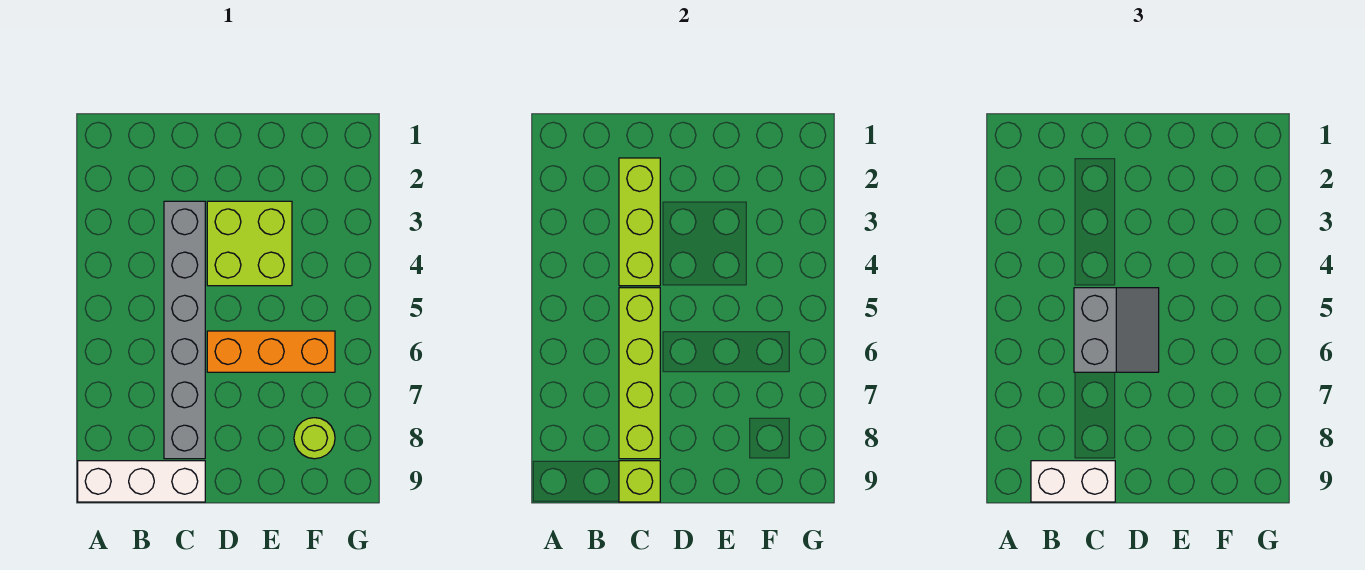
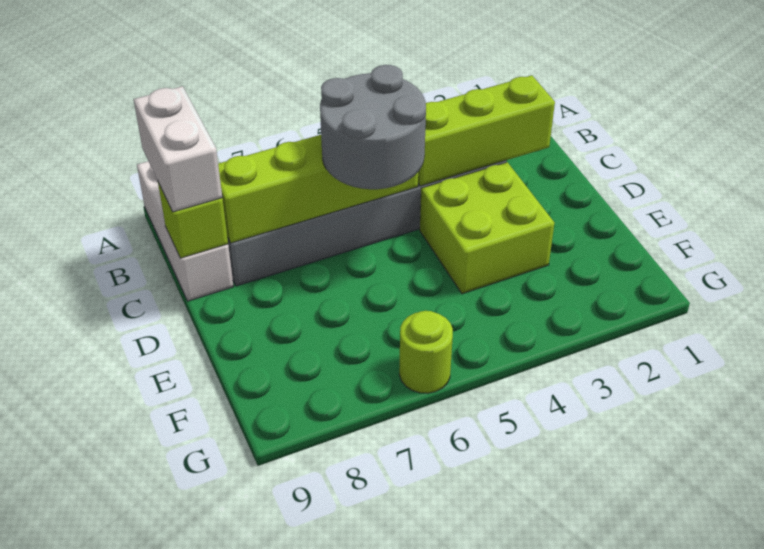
grey 2x2 slope [1074,288,1159,372] -> grey 2x2 round brick [320,65,426,189]
orange 1x3 brick [207,331,335,372] -> none
lime 1x1 round brick [294,418,335,459] -> lime 1x1 round brick moved to [399,311,453,393]

